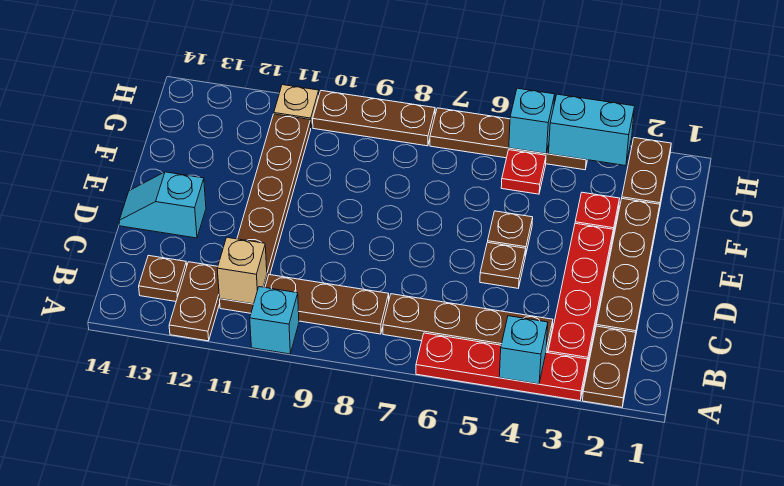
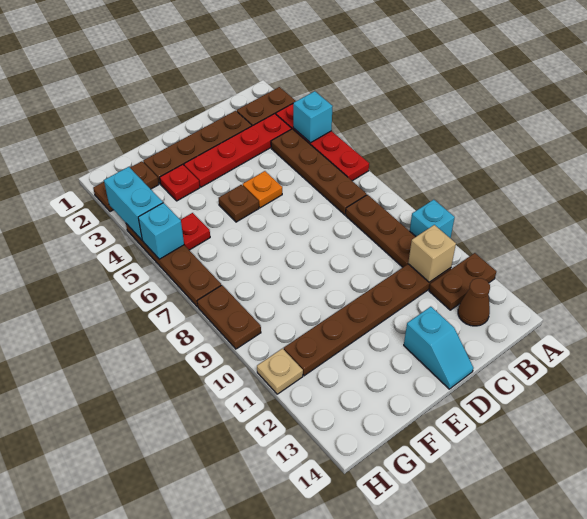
brown 1x1 plate [139,255,187,301] -> brown 1x1 cone [458,278,490,326]
brown 1x1 plate [480,242,526,288] -> orange 1x1 plate [243,171,282,208]
brown 1x3 plate [313,91,435,146] -> brown 1x2 plate [197,285,261,349]

